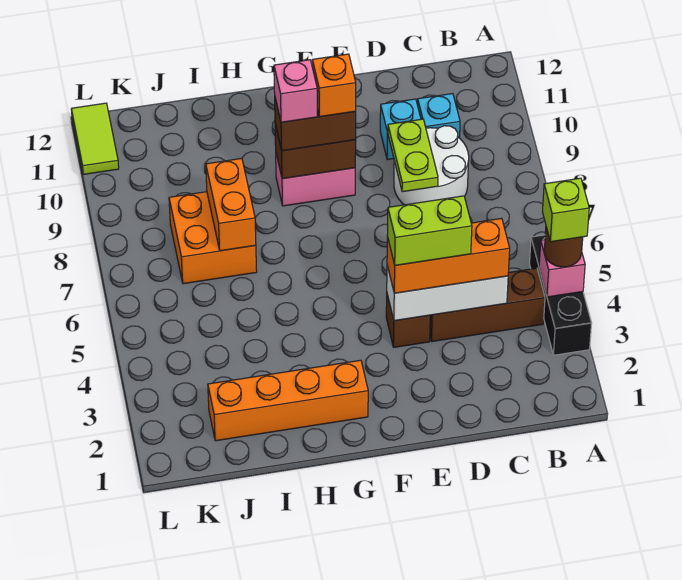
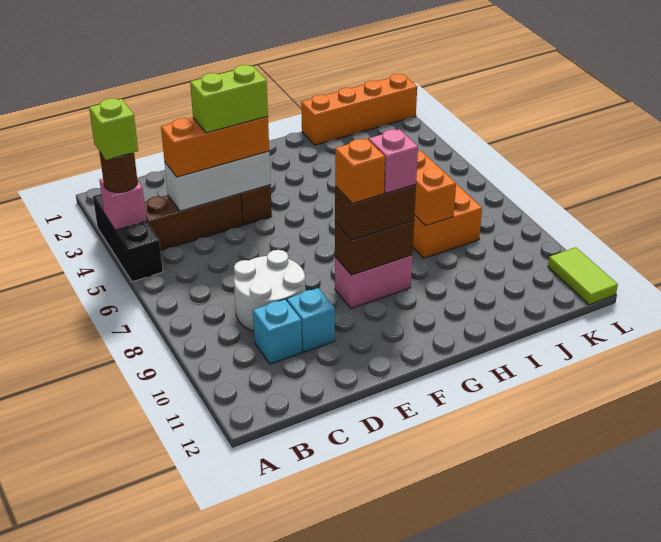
lime 1x2 plate [388,119,438,192] -> none
orange 1x4 brick [208,360,368,441] -> orange 1x4 brick moved to [301,74,417,145]

